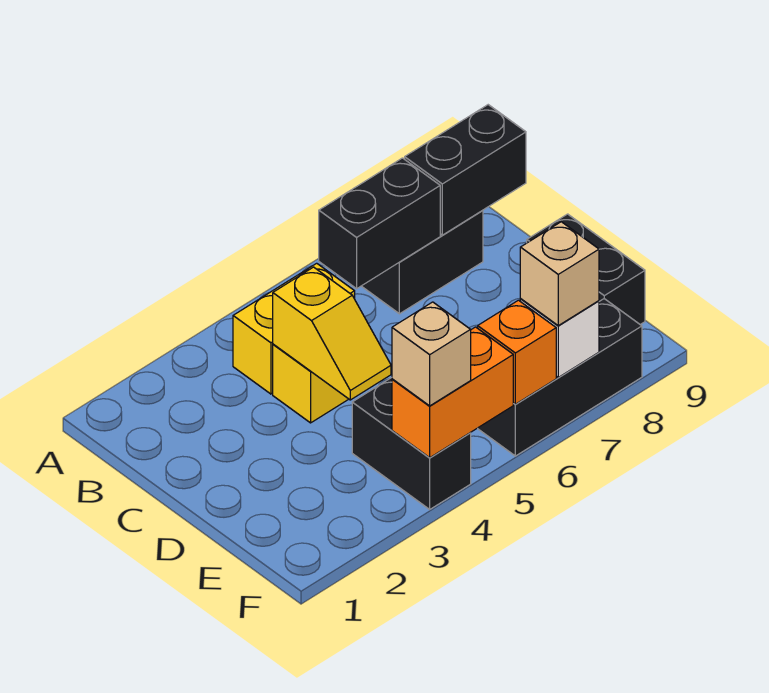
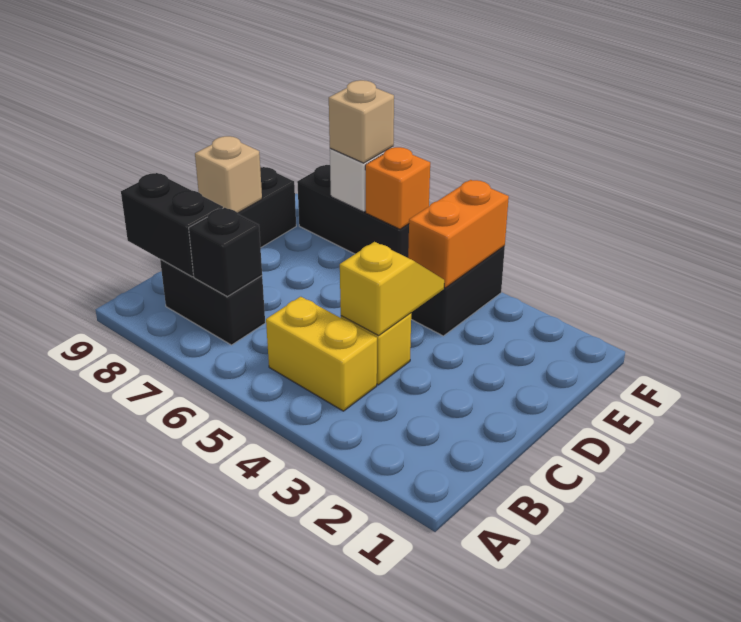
black 1x2 brick [319,158,440,289] -> black 1x1 brick [189,208,262,297]
orange 1x2 brick [392,327,513,458] -> orange 1x2 brick turned to [408,180,509,288]
tan 1x1 brick [392,302,471,406] -> tan 1x1 brick moved to [195,136,262,213]

